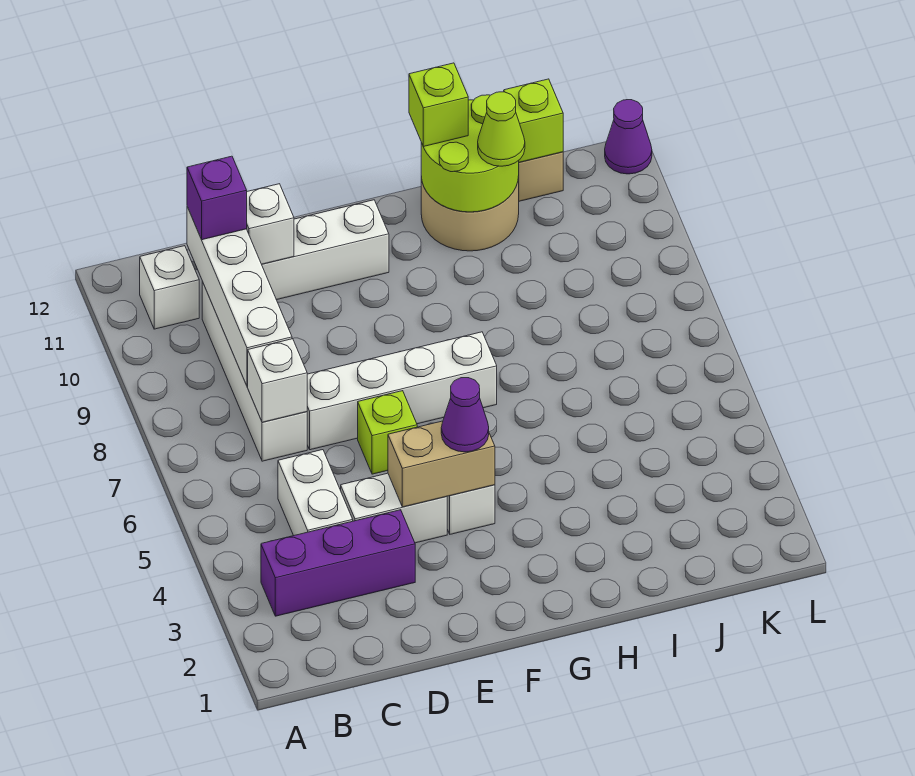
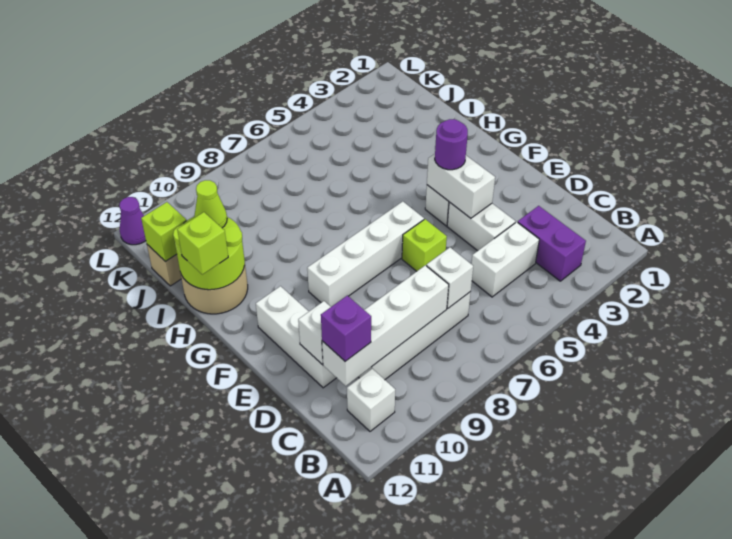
purple 1x3 brick [261,510,415,616] -> purple 1x2 brick [518,206,586,281]
white 1x4 brick [307,332,497,450] -> white 1x4 brick turned to [307,201,424,307]
tan 1x2 brick [388,421,495,507] -> white 1x2 brick [427,154,495,218]
purple 1x1 cone [441,378,489,452] -> purple 1x1 round brick [435,119,468,170]

